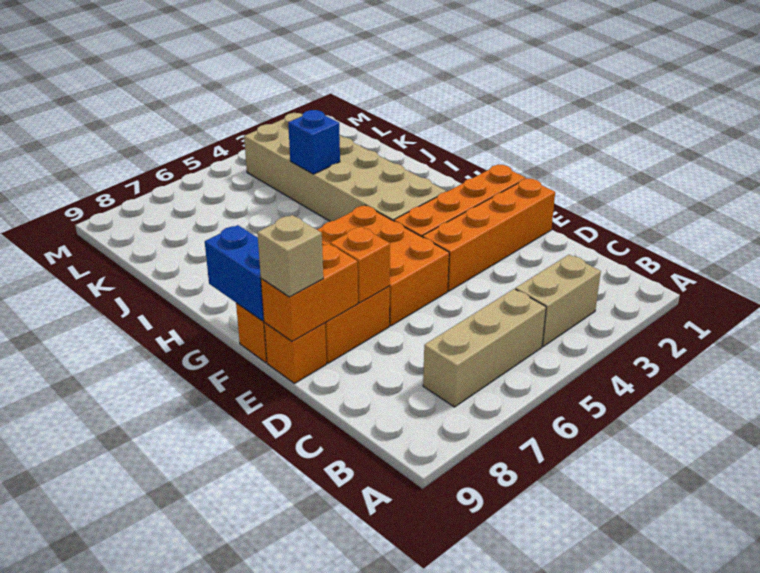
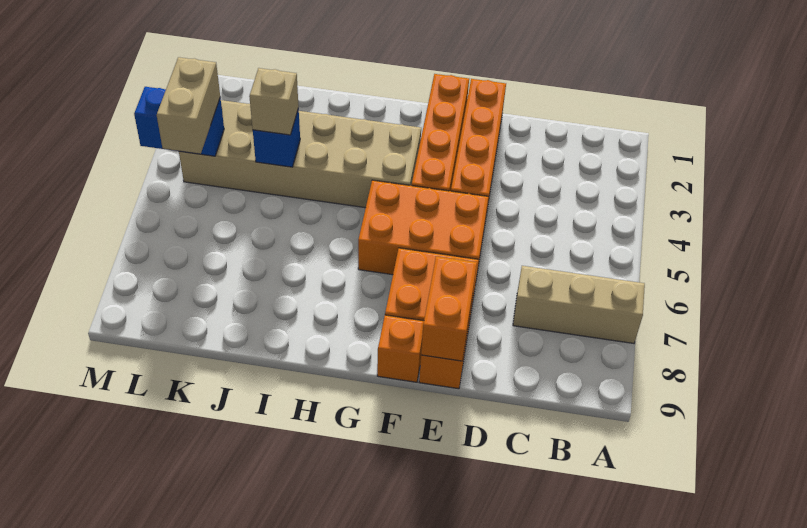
tan 1x2 brick [515,255,601,346] -> tan 1x2 brick moved to [157,57,220,154]
tan 1x3 brick [423,289,546,407] -> tan 1x3 brick turned to [513,266,645,343]
orange 1x1 brick [330,227,390,303] -> none
tan 1x1 brick [257,215,323,297] -> tan 1x1 brick moved to [249,68,299,135]
blue 1x2 brick [205,225,264,321] -> blue 1x2 brick moved to [134,87,224,156]

